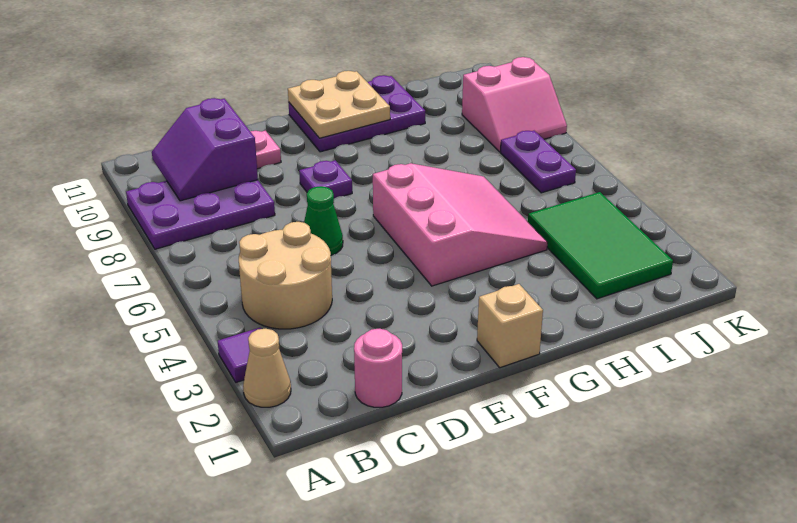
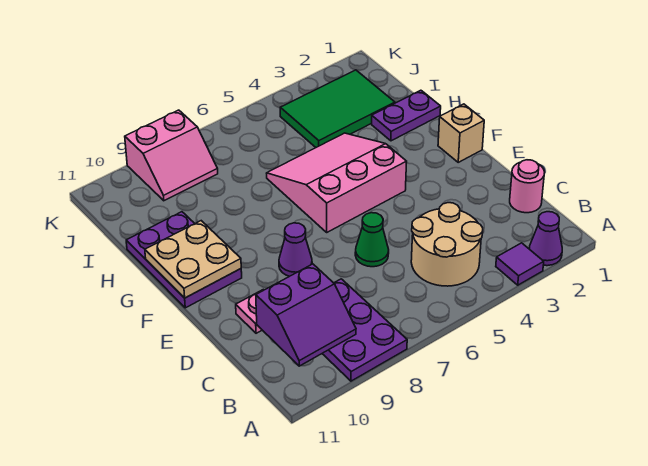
tan 1x1 cone [243,329,291,407] -> purple 1x1 cone [529,212,562,266]
purple 1x1 plate [299,160,352,198] -> purple 1x1 cone [279,223,312,276]
purple 1x2 plate [500,131,576,193] -> purple 1x2 plate moved to [372,90,441,141]
pink 2x2 slope [462,57,567,152] -> pink 2x2 slope turned to [125,110,218,201]

